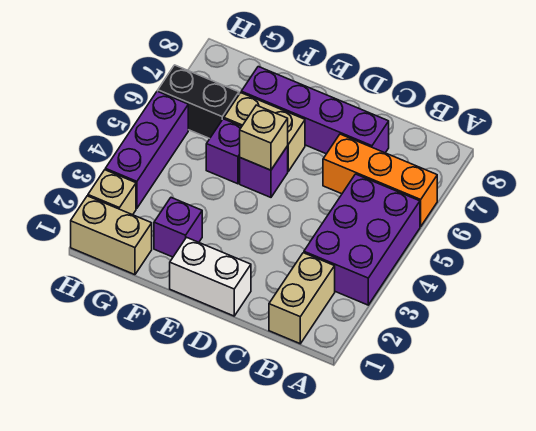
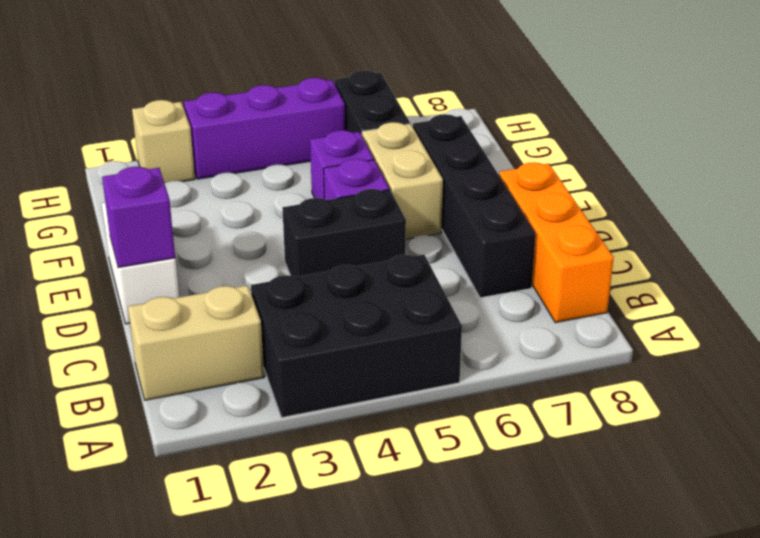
purple 2x3 brick [304,174,420,305] -> black 2x3 brick [251,255,462,417]
orange 1x3 brick [323,134,437,227] -> orange 1x3 brick moved to [499,162,614,323]
purple 1x4 brick [241,67,389,154] -> black 1x4 brick [413,114,536,298]
none -> black 1x2 brick [282,189,406,277]
tan 1x1 brick [240,105,288,170] -> none
purple 1x1 brick [154,198,202,257] -> purple 1x1 brick moved to [102,167,175,268]
tan 1x2 brick [71,196,152,275] -> none

